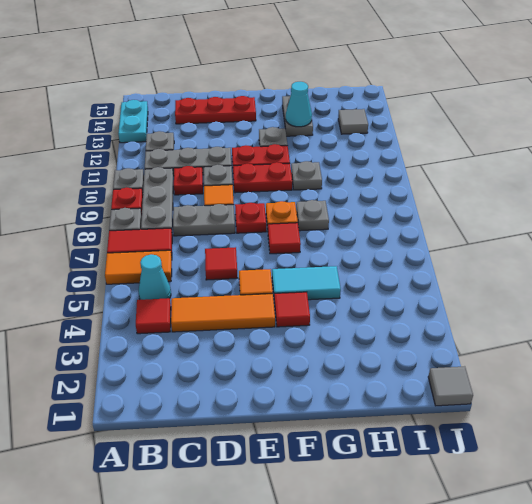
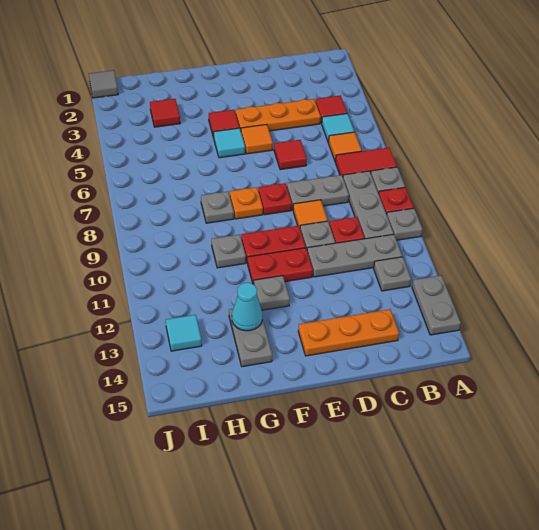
orange 1x2 tile [105,250,172,284] -> orange 1x1 tile [328,132,362,161]
cyan 1x2 plate [118,100,148,143] -> grey 1x2 plate [412,275,461,335]
cyan 1x1 cone [138,254,171,300] -> cyan 1x1 tile [322,114,354,143]
orange 1x3 tile [171,294,275,332] -> orange 1x3 plate [236,99,321,131]
red 1x3 plate [175,96,256,124] -> orange 1x3 plate [298,309,399,356]
cyan 1x2 tile [272,266,341,300] -> cyan 1x1 tile [214,128,245,158]
red 1x1 tile [268,223,301,254] -> red 1x1 tile moved to [150,99,180,127]
grey 1x1 tile [338,109,368,134] -> cyan 1x1 tile [166,315,202,351]

